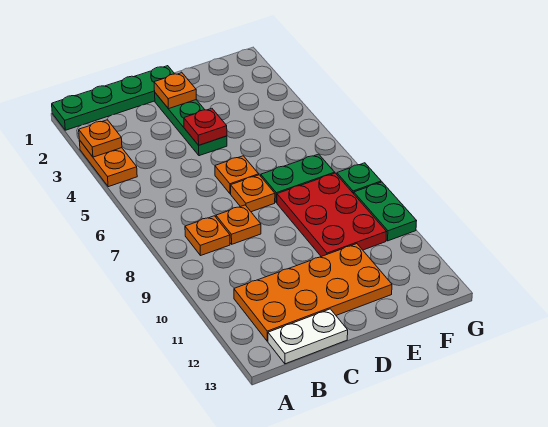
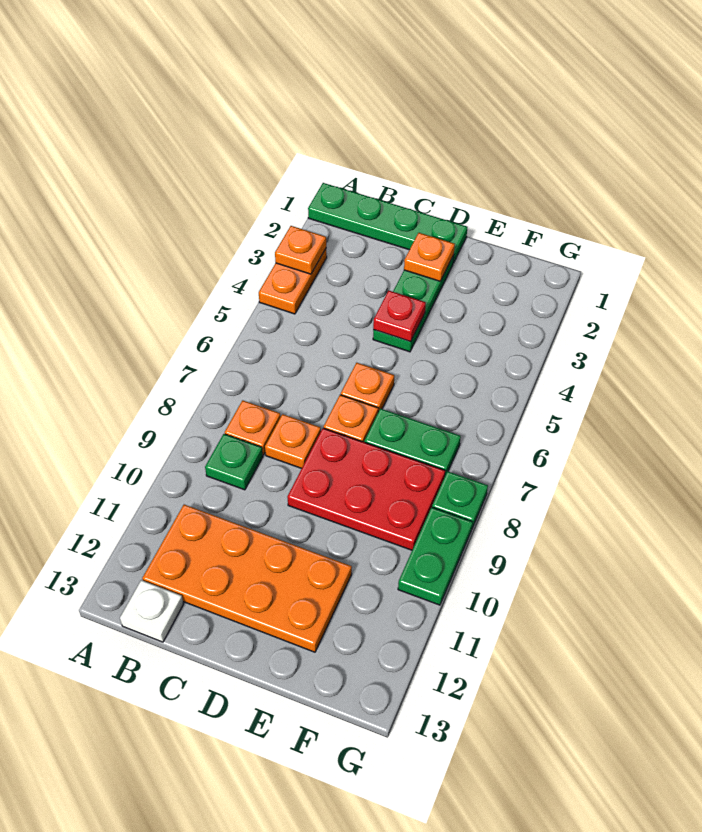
none -> green 1x1 plate [205,434,263,490]
white 1x2 plate [268,309,348,364] -> white 1x1 plate [120,580,184,642]
red 2x3 plate [277,173,386,257] -> red 2x3 plate turned to [287,428,445,550]

